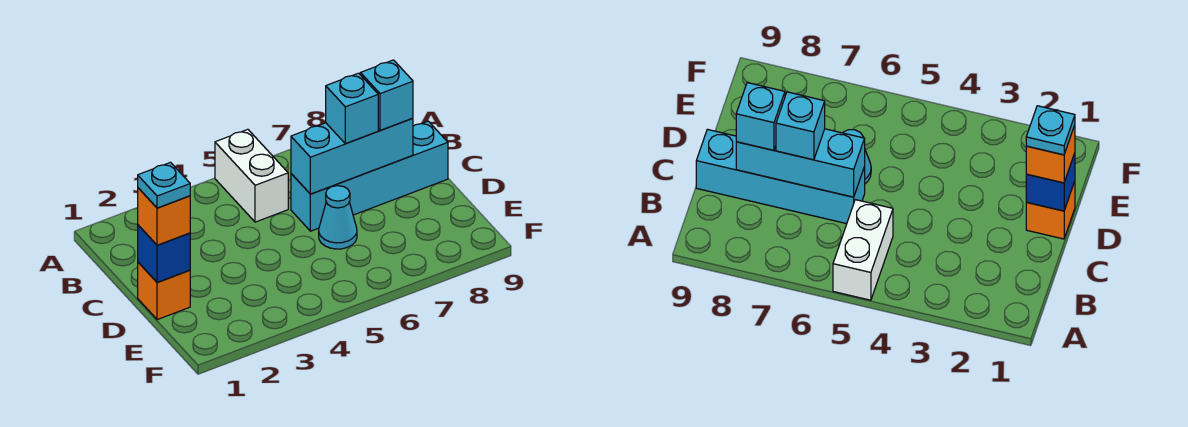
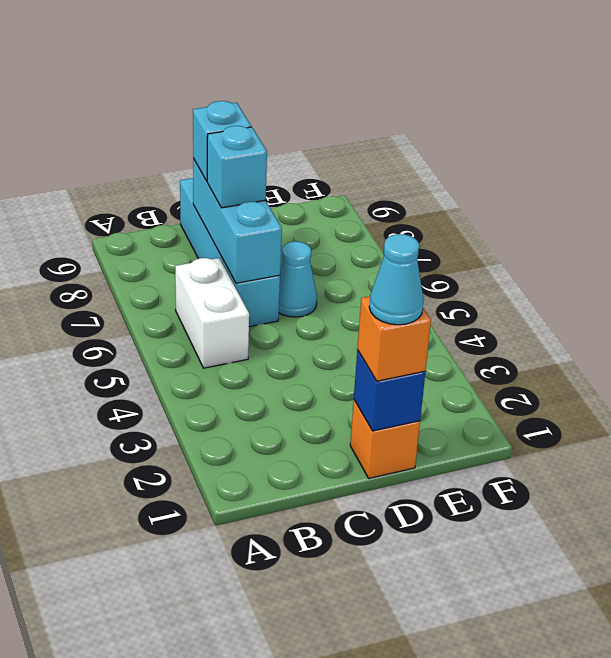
white 1x2 brick [215,129,288,222] -> white 1x2 brick turned to [175,258,249,368]
cyan 1x1 plate [138,162,190,208] -> cyan 1x1 cone [369,234,424,325]

